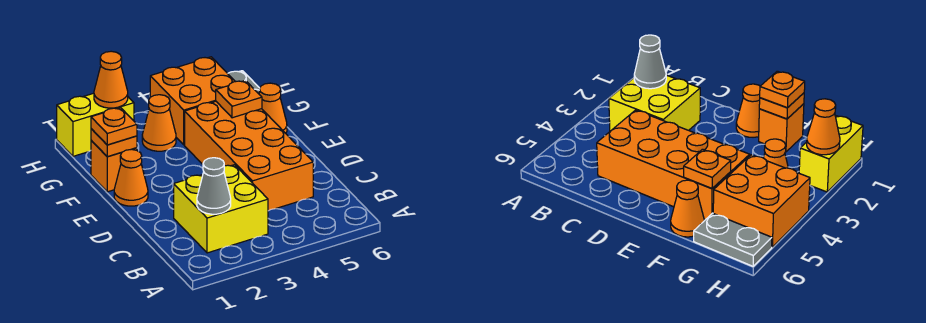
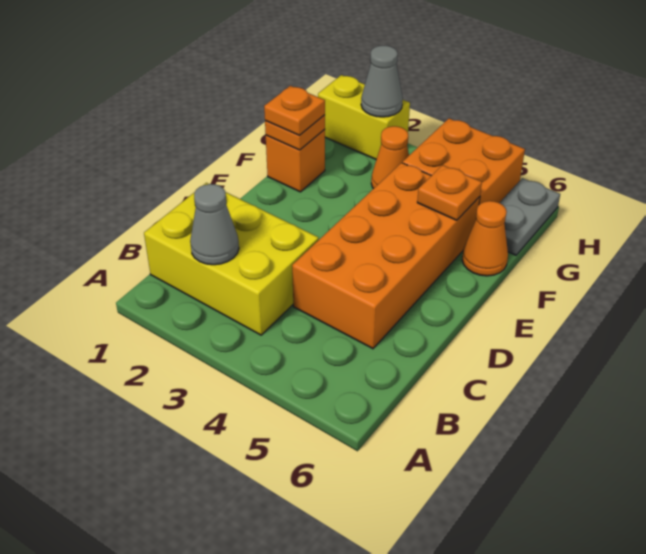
yellow 2x2 brick [174,165,268,253] -> yellow 2x3 brick [144,183,319,335]
orange 1x1 cone [114,149,148,206] -> none
orange 1x1 cone [94,51,128,108] -> grey 1x1 cone [361,46,403,117]

